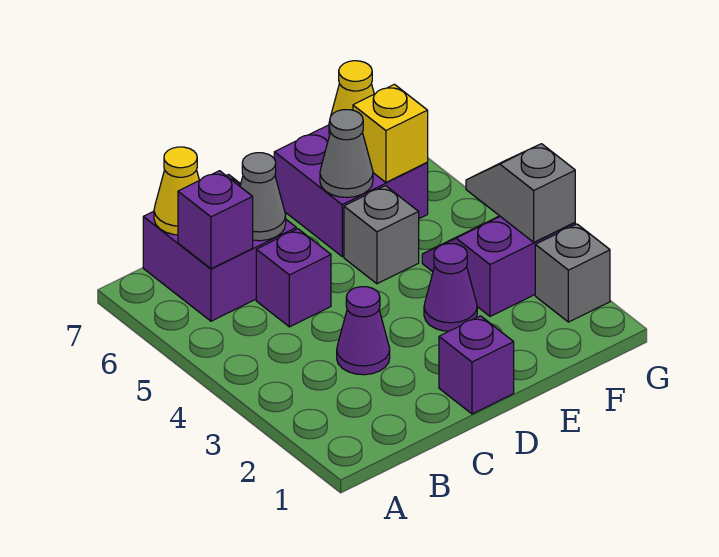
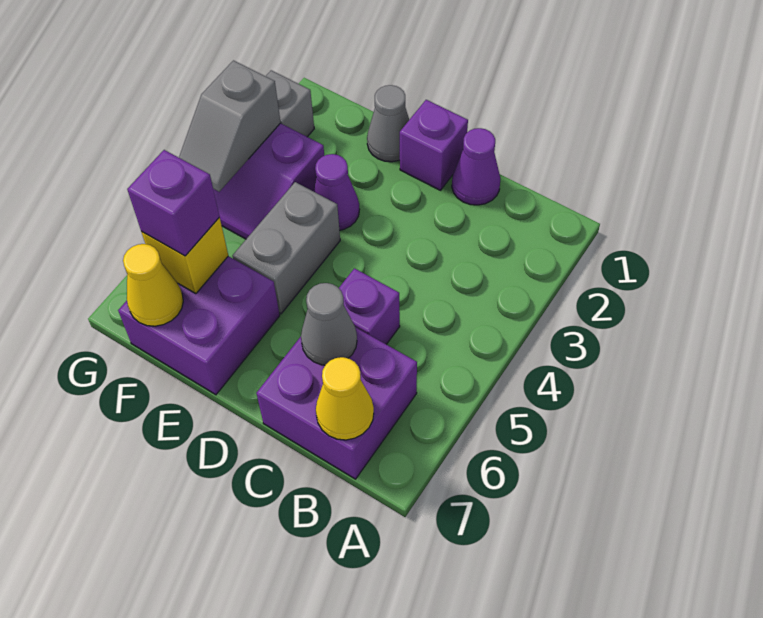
purple 1x1 brick [178,171,253,269] -> purple 1x1 brick moved to [127,150,220,256]
purple 1x1 cone [337,287,390,375] -> purple 1x1 cone moved to [452,128,500,205]
grey 1x1 brick [344,186,419,284] -> grey 1x2 brick [233,182,340,314]
grey 1x1 cone [320,110,373,198] -> grey 1x1 cone moved to [367,85,409,162]

